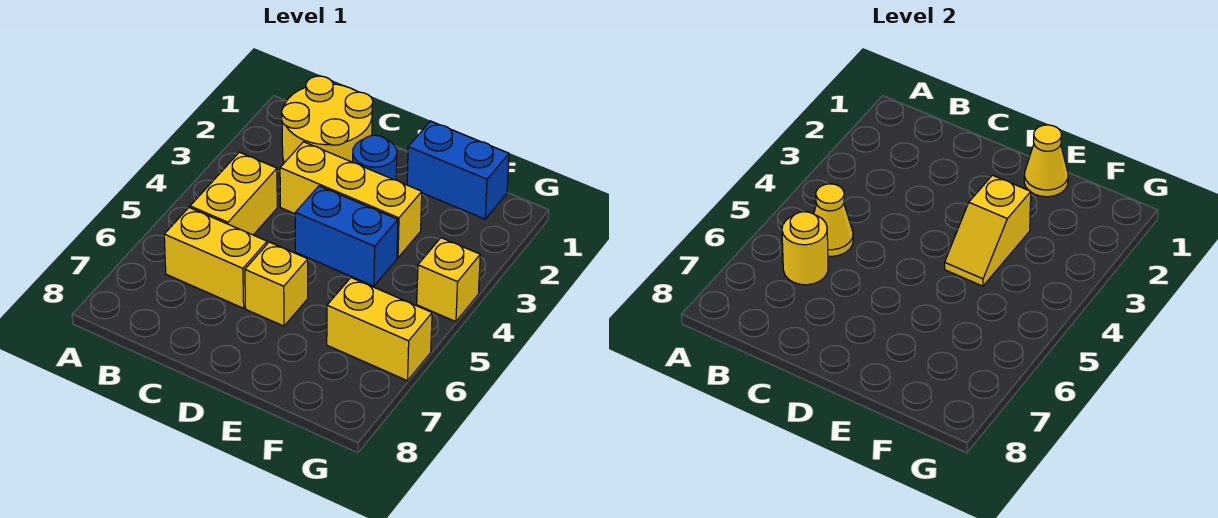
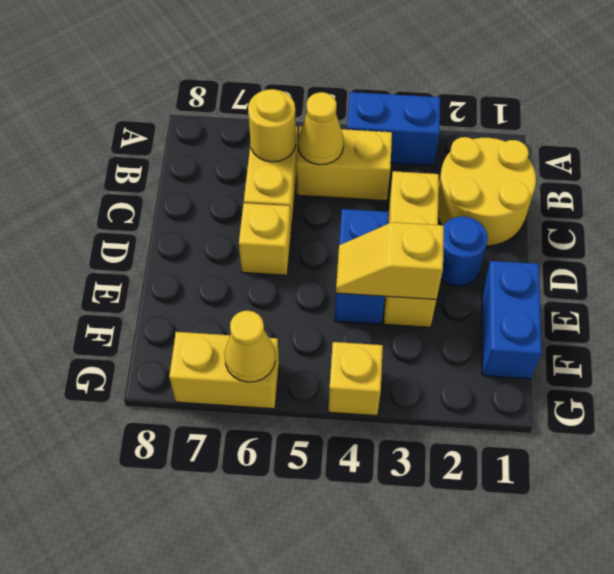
none -> blue 1x2 brick [347,92,440,165]
yellow 1x1 cone [1024,125,1068,197] -> yellow 1x1 cone moved to [225,311,275,382]
yellow 1x2 brick [327,278,432,381] -> yellow 1x2 brick turned to [169,332,279,409]

